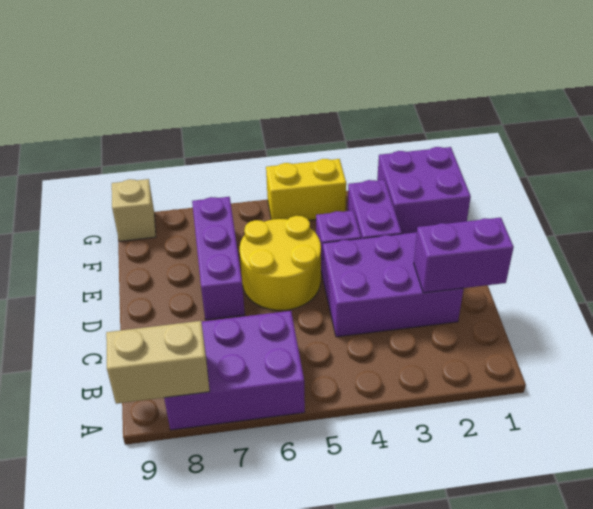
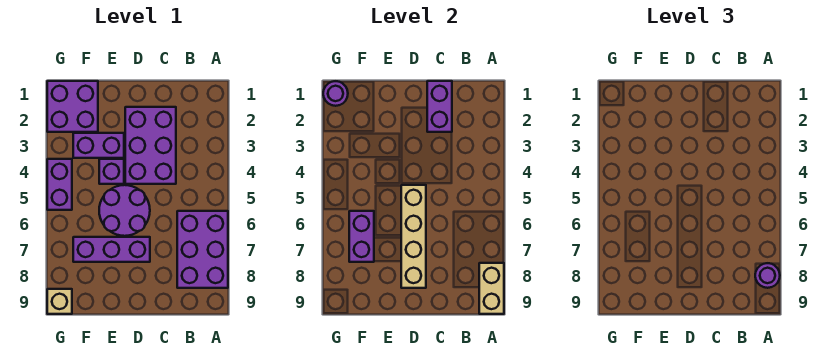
none -> purple 1x1 round brick [755,263,780,288]
yellow 2x2 round brick [240,216,321,310] -> purple 2x2 round brick [99,185,150,236]
none -> tan 1x4 brick [401,185,426,288]
none -> purple 1x2 brick [349,211,374,262]
none -> purple 1x1 round brick [323,81,348,106]
yellow 1x2 brick [266,159,346,220] -> purple 1x2 brick [47,159,72,210]

